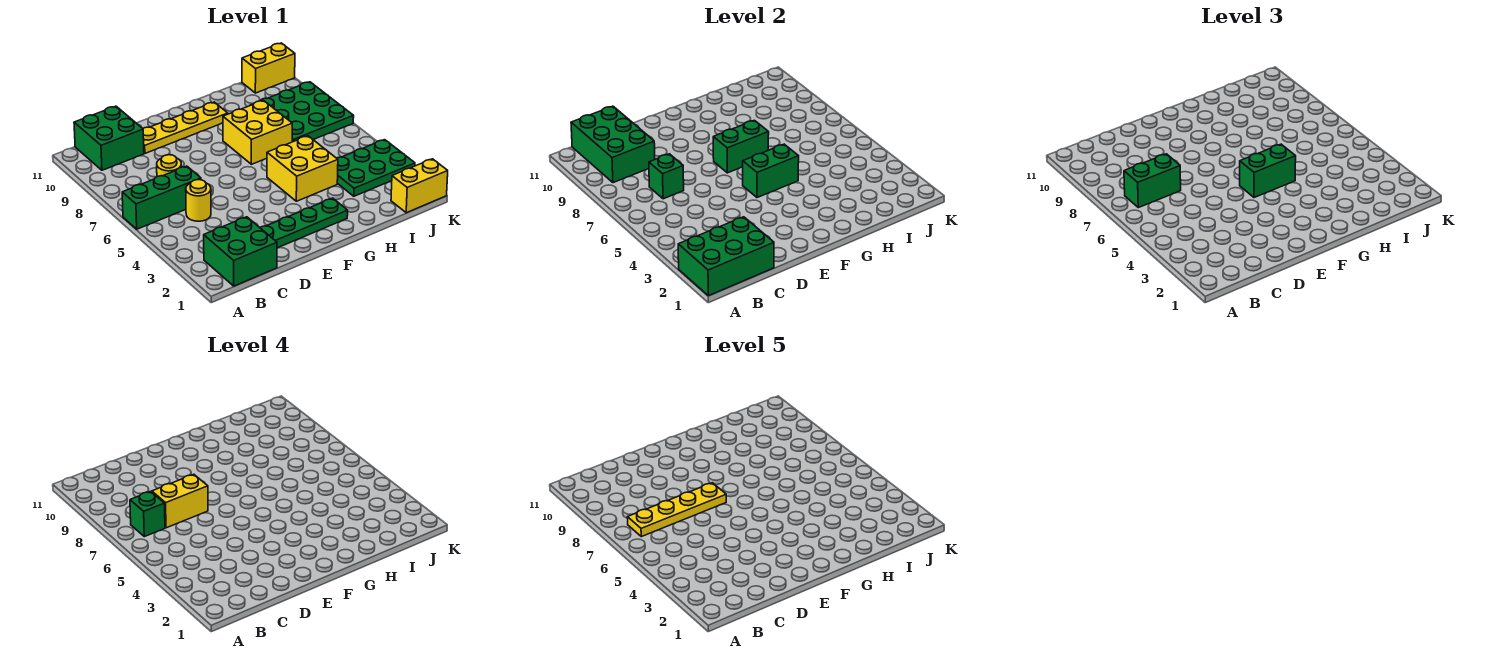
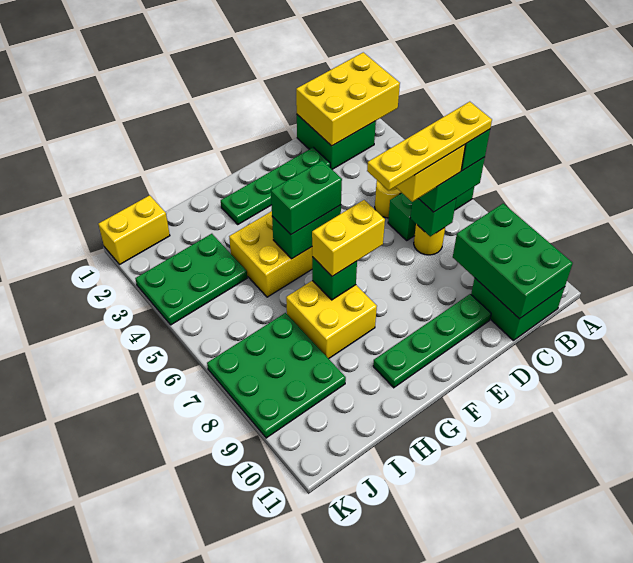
green 2x3 brick [678,217,774,296] -> yellow 2x3 brick [296,52,400,146]
yellow 1x4 plate [143,102,228,153] -> green 1x4 plate [373,294,491,388]
green 1x2 brick [713,120,769,173] -> green 1x1 brick [312,257,357,300]
yellow 1x2 brick [242,43,295,93] -> yellow 1x2 brick moved to [312,200,385,277]

